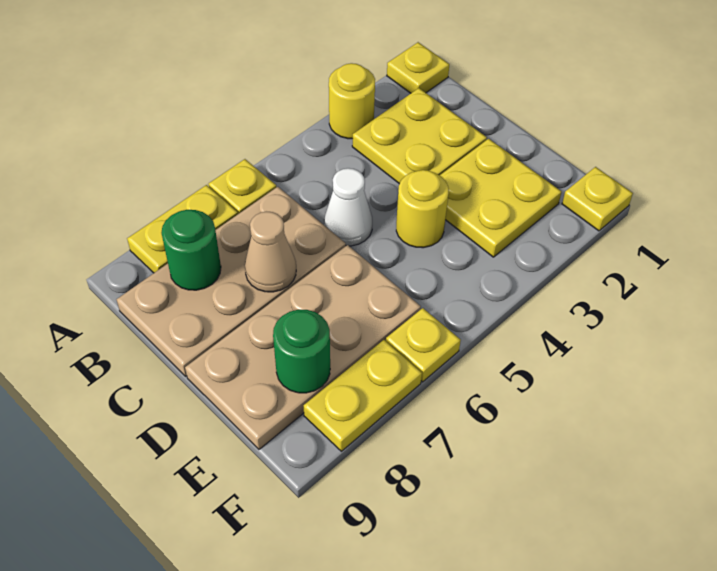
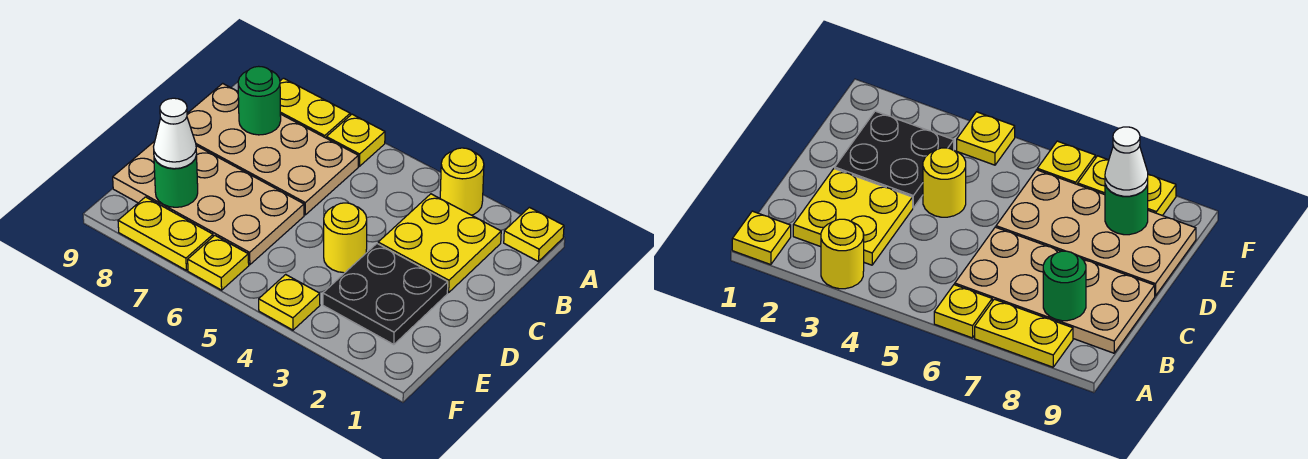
white 1x1 cone [324,168,372,246] -> white 1x1 cone moved to [154,98,197,169]
tan 1x1 cone [245,212,296,292] -> none
yellow 2x2 plate [440,139,562,257] -> black 2x2 plate [323,244,448,345]
yellow 1x1 plate [562,167,633,231] -> yellow 1x1 plate moved to [259,274,320,330]

